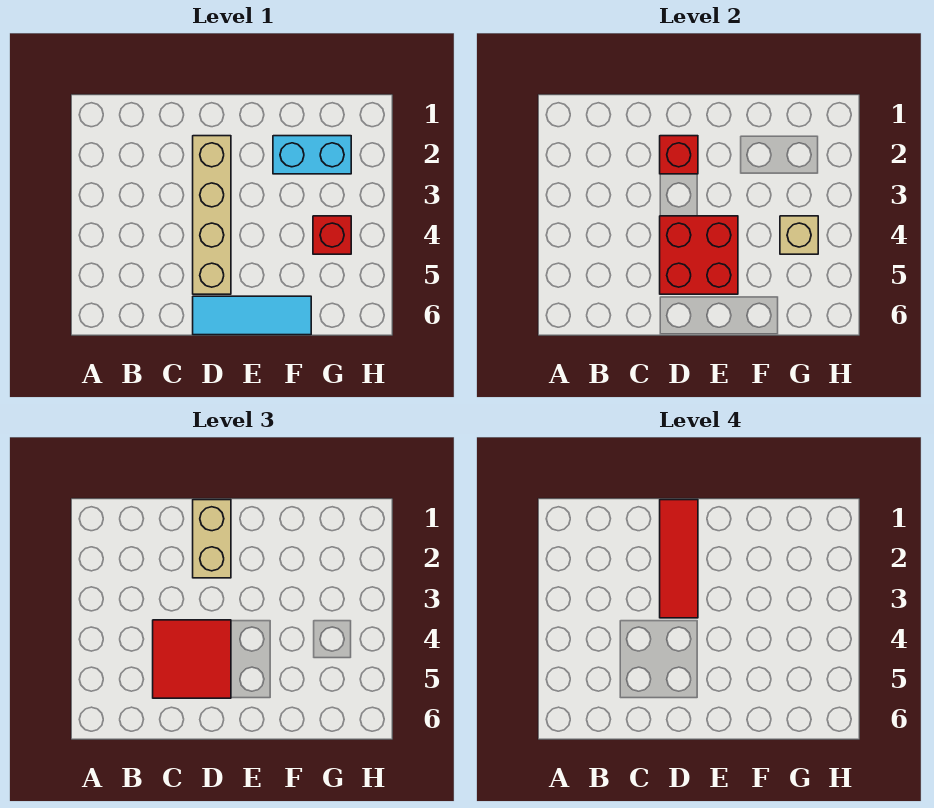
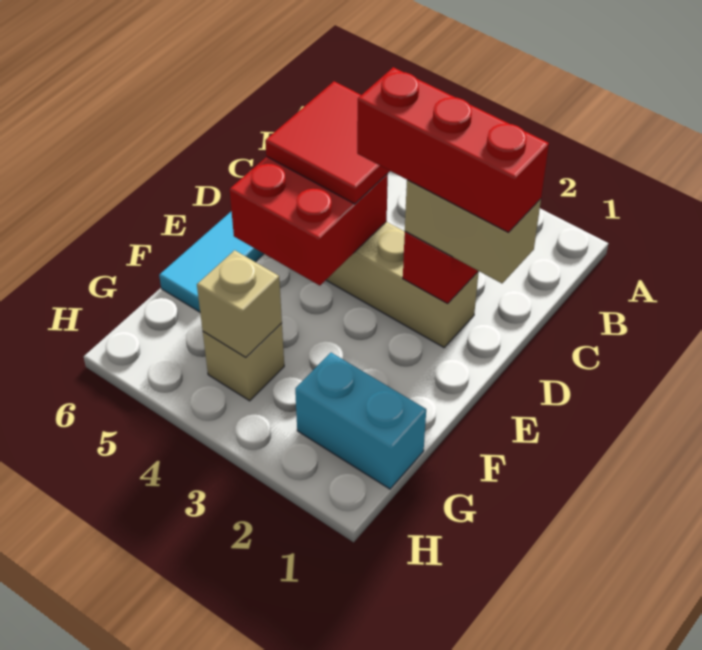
red 1x3 tile [660,500,698,618] -> red 1x3 brick [357,67,549,233]
cyan 1x2 brick [273,136,351,174] -> cyan 1x2 brick turned to [295,353,426,489]
red 1x1 brick [313,216,351,254] -> tan 1x1 brick [203,323,284,401]

